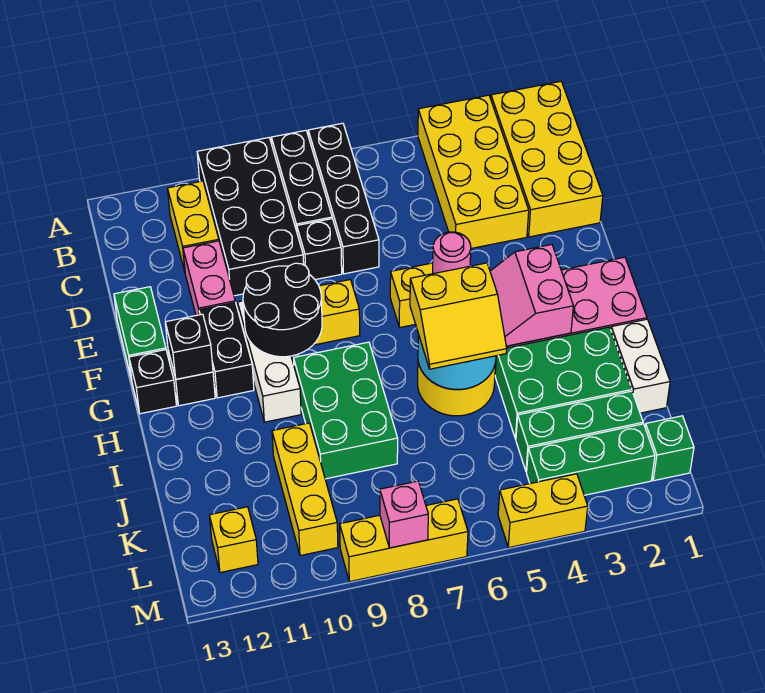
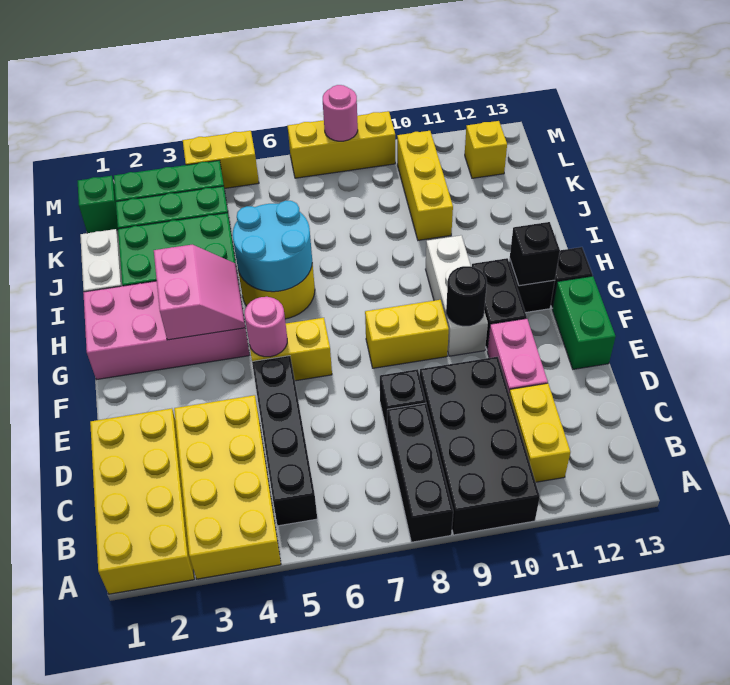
black 1x4 brick [308,123,379,274] -> black 1x4 brick moved to [252,356,317,526]
black 2x2 round brick [243,263,322,357] -> black 1x1 round brick [446,266,487,326]
yellow 2x2 slope [410,263,507,369] -> none
green 2x3 brick [294,342,398,479] -> none
pink 1x1 brick [380,481,428,548] -> pink 1x1 round brick [323,85,358,141]

